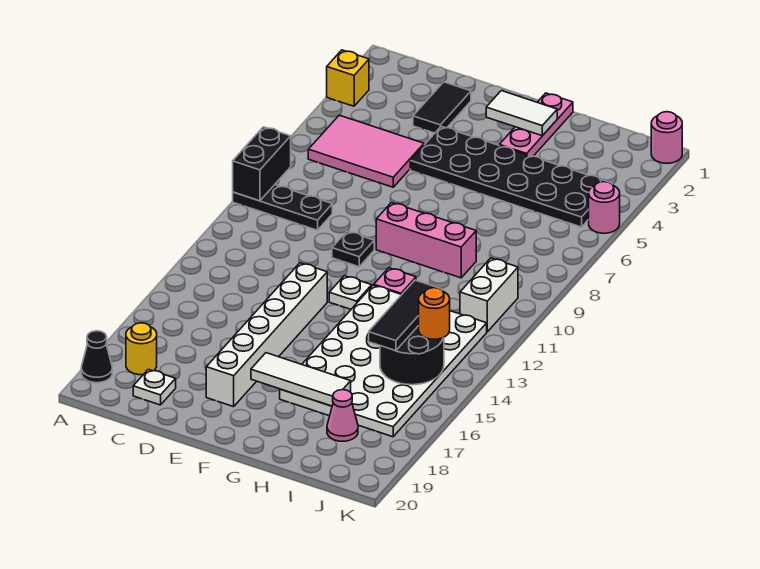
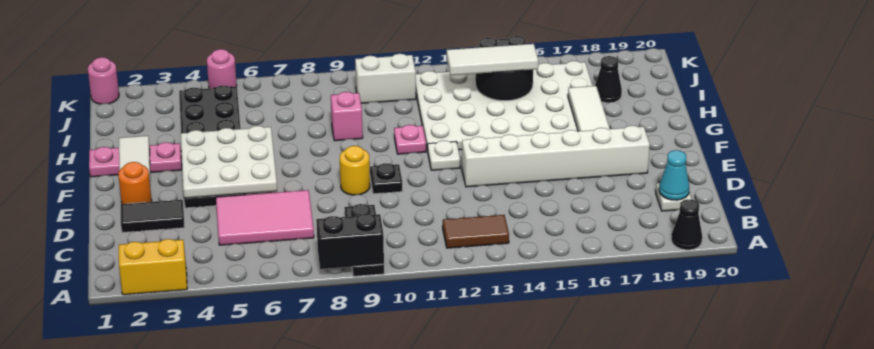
yellow 1x1 brick [327,50,369,106] -> yellow 1x2 brick [119,239,187,295]
pink 2x3 tile [308,115,424,187] -> pink 2x3 tile turned to [216,190,314,245]
none -> brown 1x2 tile [443,215,509,248]
yellow 1x1 round brick [126,323,157,375] -> yellow 1x1 round brick moved to [340,146,370,195]
none -> cyan 1x1 cone [659,150,689,200]
none -> white 3x3 plate [181,126,277,198]
pink 1x3 brick [376,203,476,278] -> pink 1x1 brick [331,92,363,141]
black 1x3 tile [369,280,442,351] -> white 1x3 tile [447,44,538,75]
pink 1x1 cone [327,390,358,441] -> black 1x1 cone [595,56,622,103]
orange 1x1 round brick [419,288,450,339] -> orange 1x1 round brick moved to [118,162,152,204]

